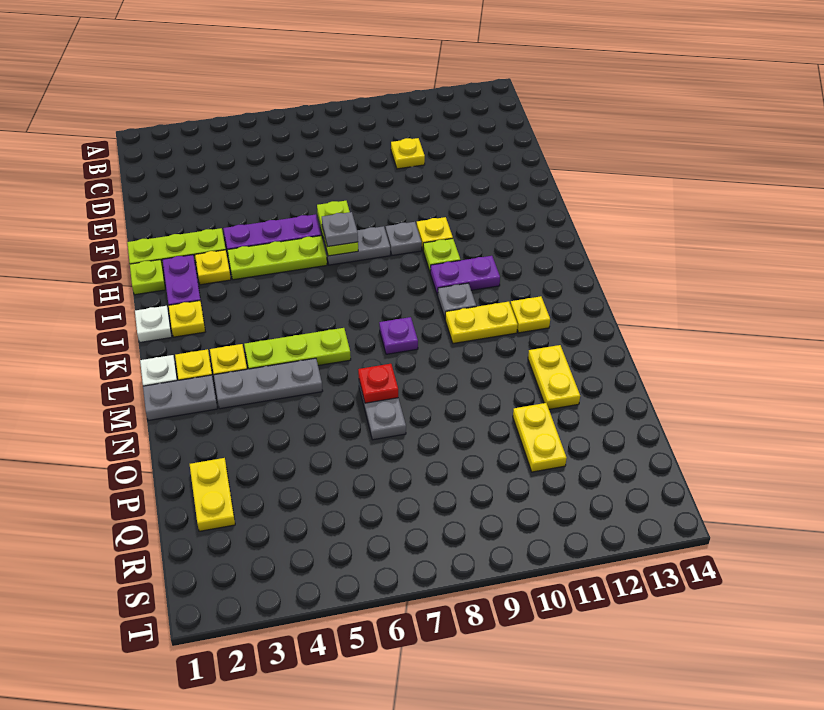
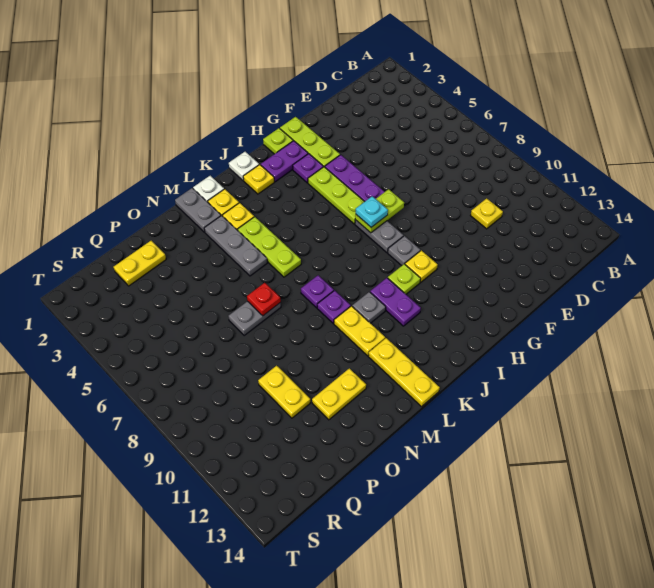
yellow 1x1 plate [195,250,231,285] -> purple 1x1 plate [293,154,323,183]
grey 1x1 plate [322,212,358,247] -> cyan 1x1 plate [356,196,388,227]
none -> purple 1x1 plate [317,291,351,323]
yellow 1x1 plate [510,296,550,333] -> yellow 1x3 plate [368,338,440,407]
yellow 1x2 plate [513,403,567,472] -> yellow 1x2 plate turned to [258,366,310,418]

